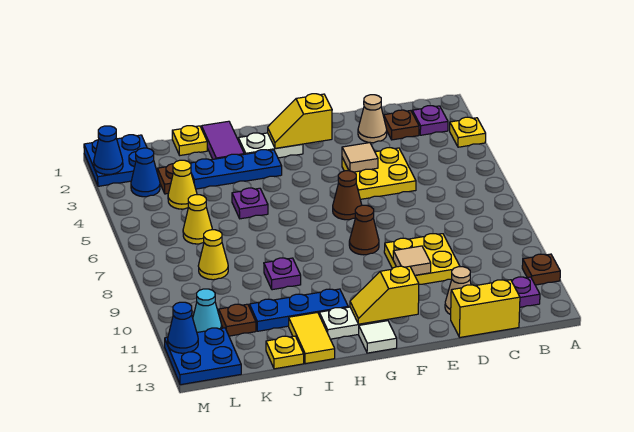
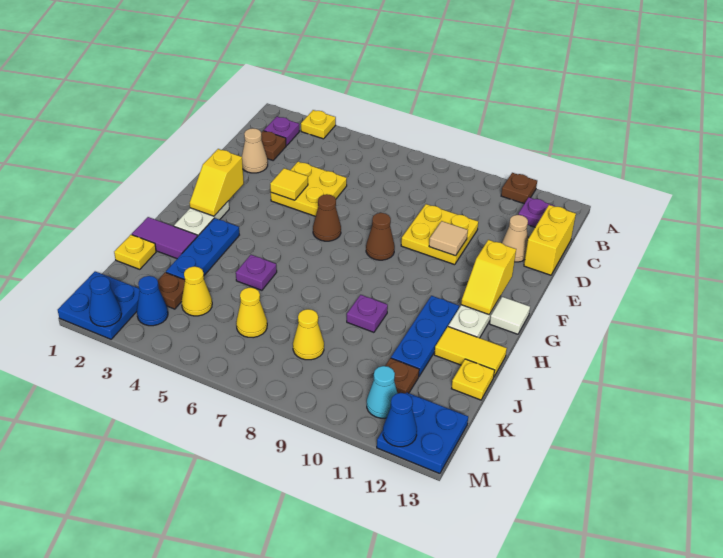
tan 1x1 tile [342,143,378,172] -> yellow 1x1 tile [270,168,308,200]

